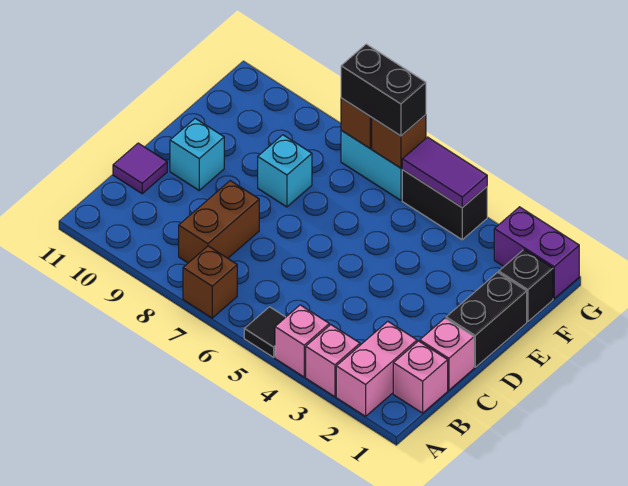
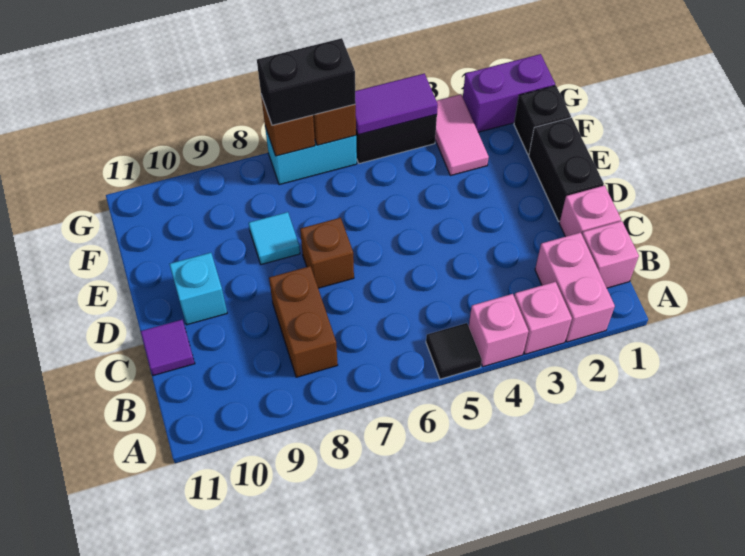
brown 1x1 brick [183,246,237,318] -> brown 1x1 brick moved to [300,218,354,288]
cyan 1x1 brick [258,135,312,207] -> cyan 1x1 tile [249,212,300,265]
none -> pink 1x2 tile [435,94,489,176]

